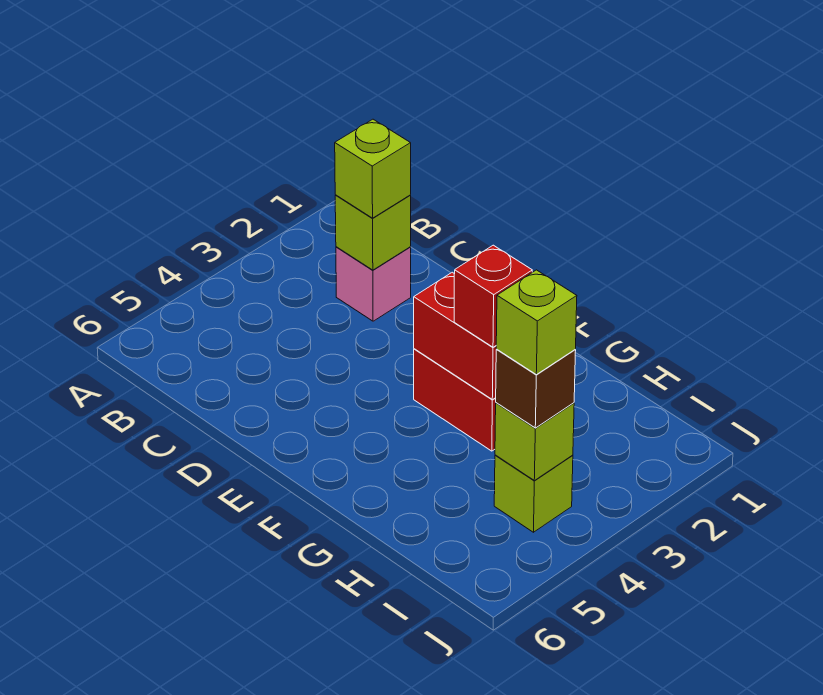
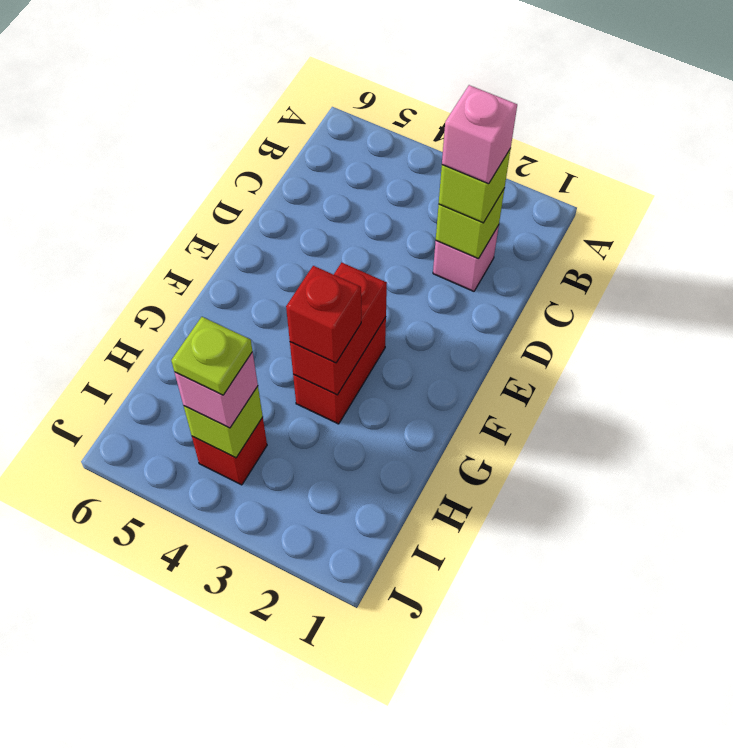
none -> pink 1x1 brick [442,85,517,184]
lime 1x1 brick [494,455,573,532] -> red 1x1 brick [192,417,267,485]
brown 1x1 brick [496,350,576,428] -> pink 1x1 brick [175,352,258,428]
lime 1x1 brick [496,270,577,375] -> lime 1x1 plate [171,317,252,395]

